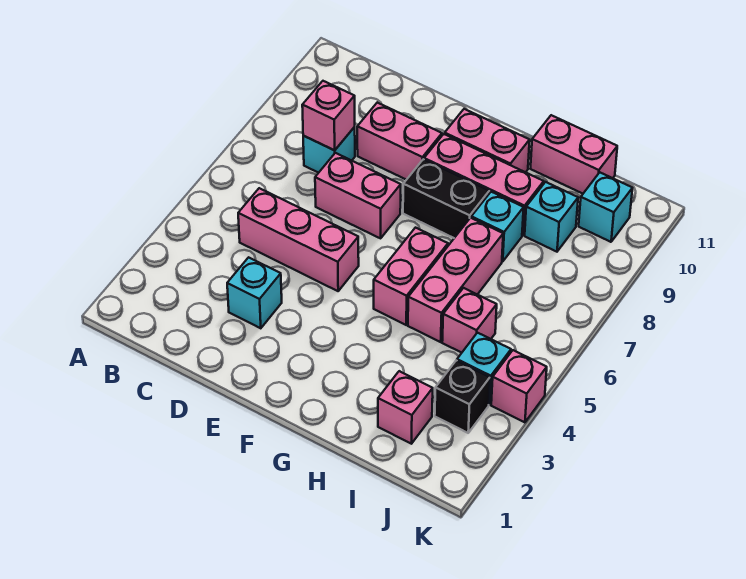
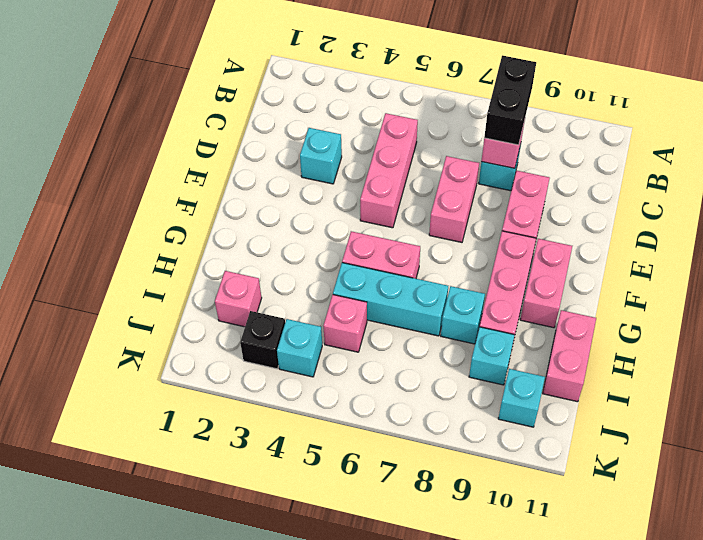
black 1x2 brick [403,159,489,238] -> black 1x2 brick moved to [484,55,536,145]
pink 1x3 brick [408,218,503,342] -> cyan 1x3 brick [333,263,448,336]
pink 1x1 brick [491,350,547,422] -> none

